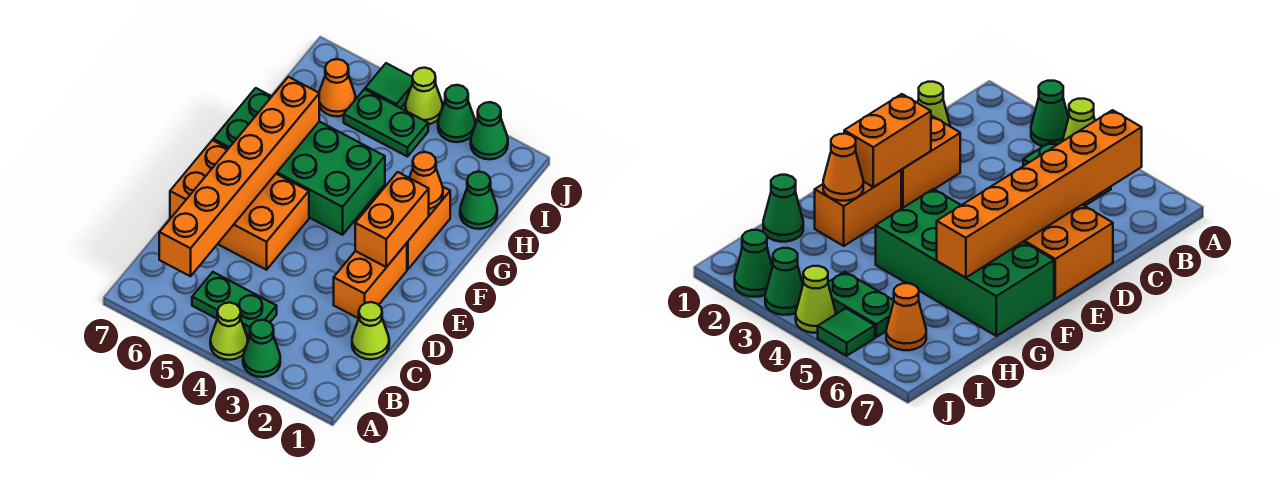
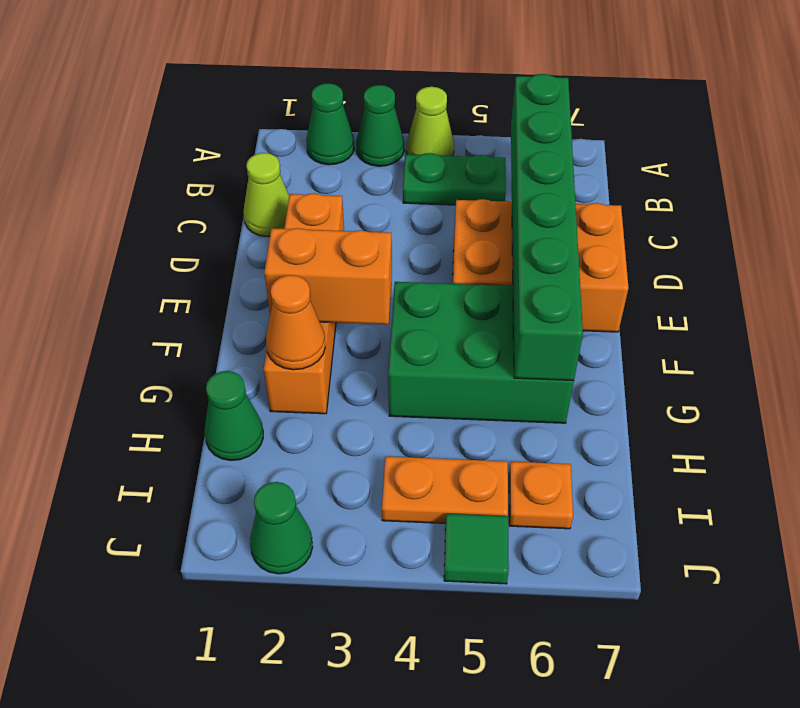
orange 1x6 brick [159,77,319,276] -> green 1x6 brick [511,74,583,381]
orange 1x2 brick [355,172,429,267] -> orange 1x2 brick turned to [264,228,392,325]
green 2x4 brick [213,88,385,235] -> green 2x3 brick [388,282,574,423]
green 1x2 plate [344,89,428,157] -> orange 1x2 plate [382,456,508,523]
orange 1x1 cone [319,59,356,116] -> orange 1x1 plate [509,462,573,529]
green 1x1 cone [438,85,475,142] -> green 1x1 cone moved to [306,83,354,165]
lime 1x1 cone [405,68,443,124] -> none

